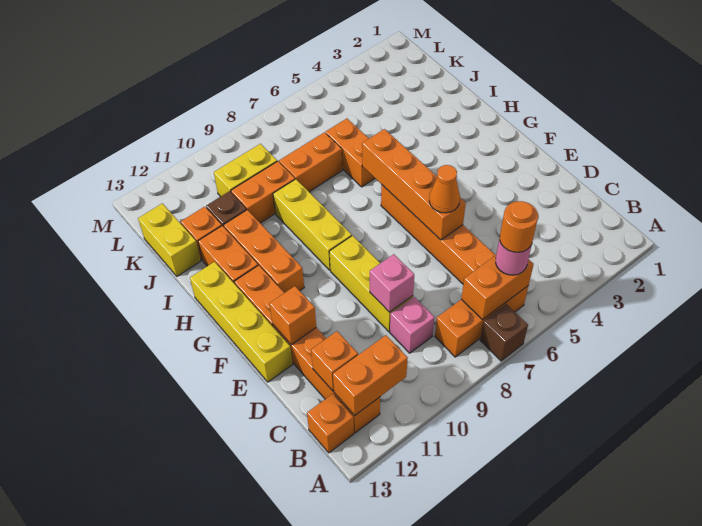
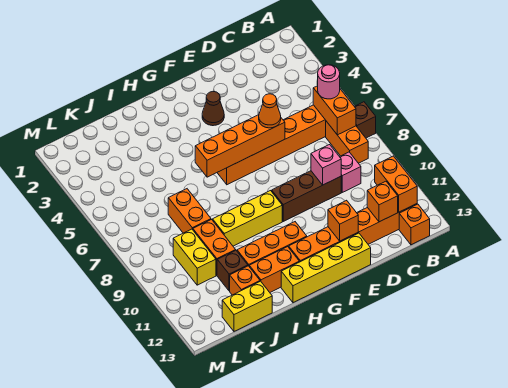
orange 1x1 round brick [500,201,538,252] -> none
yellow 1x3 brick [329,236,413,332] -> brown 1x3 brick [272,171,341,221]
none -> brown 1x1 cone [202,91,224,126]
orange 1x2 brick [326,119,375,187] -> none

